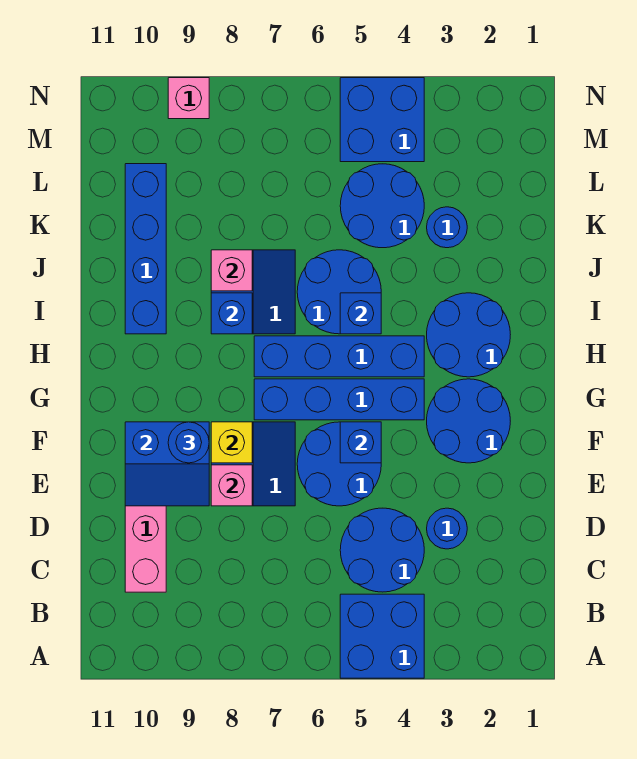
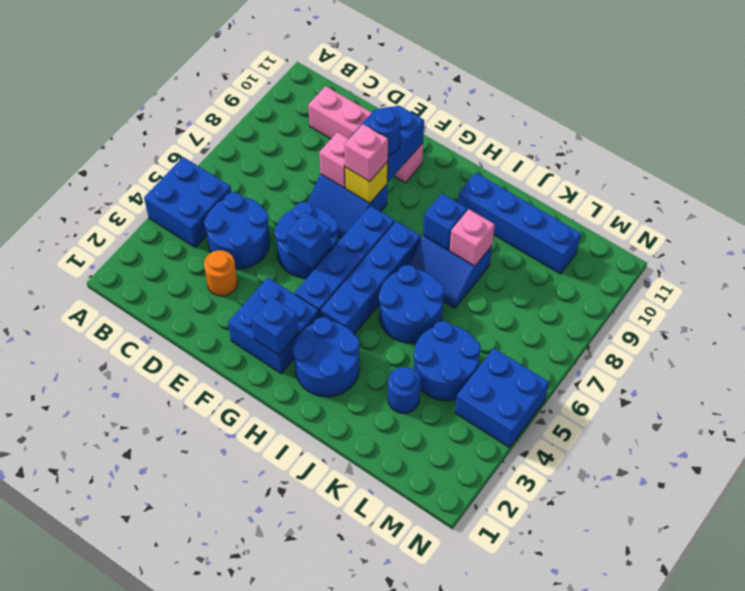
blue 1x1 round brick [427,508,467,549] -> orange 1x1 round brick [204,250,237,296]
blue 2x2 round brick [427,379,510,463] -> blue 2x2 brick [228,277,319,373]
blue 1x1 brick [340,293,381,334] -> blue 1x1 brick moved to [251,297,299,355]
pink 1x1 brick [168,78,209,119] -> pink 1x1 brick moved to [344,124,388,181]

